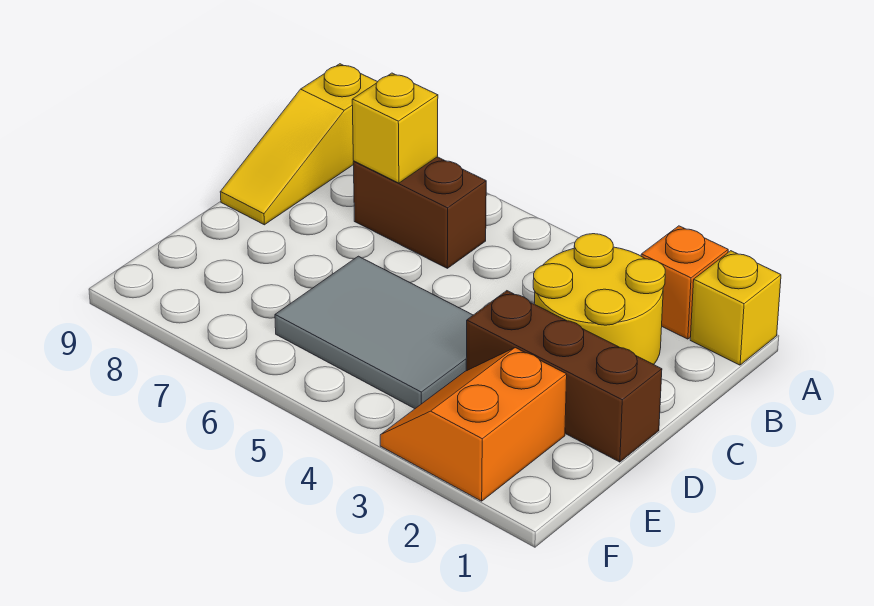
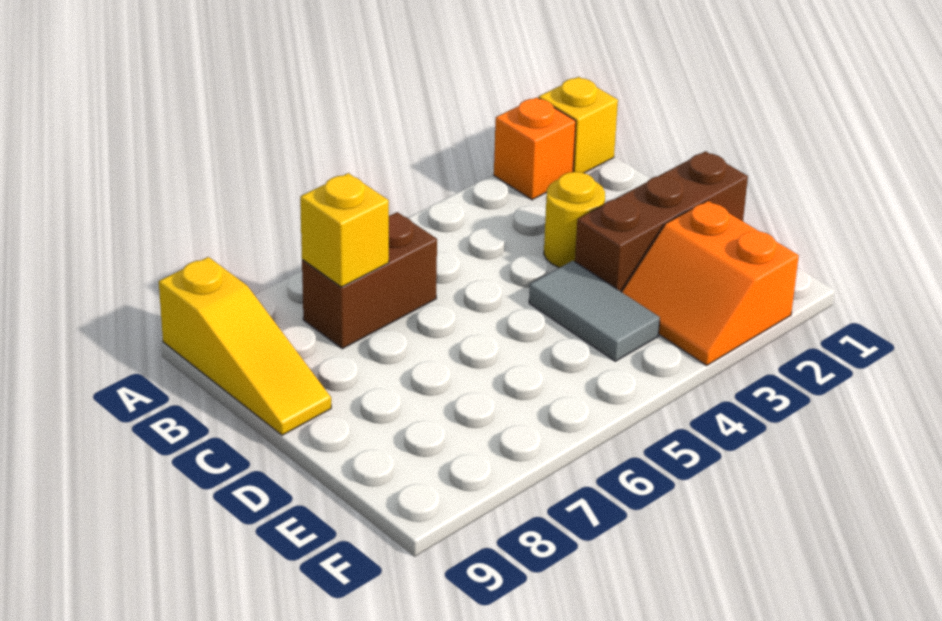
yellow 2x2 round brick [533,234,665,364] -> yellow 1x1 round brick [544,172,605,268]
grey 2x3 tile [275,256,473,409] -> grey 1x2 tile [529,261,660,361]

